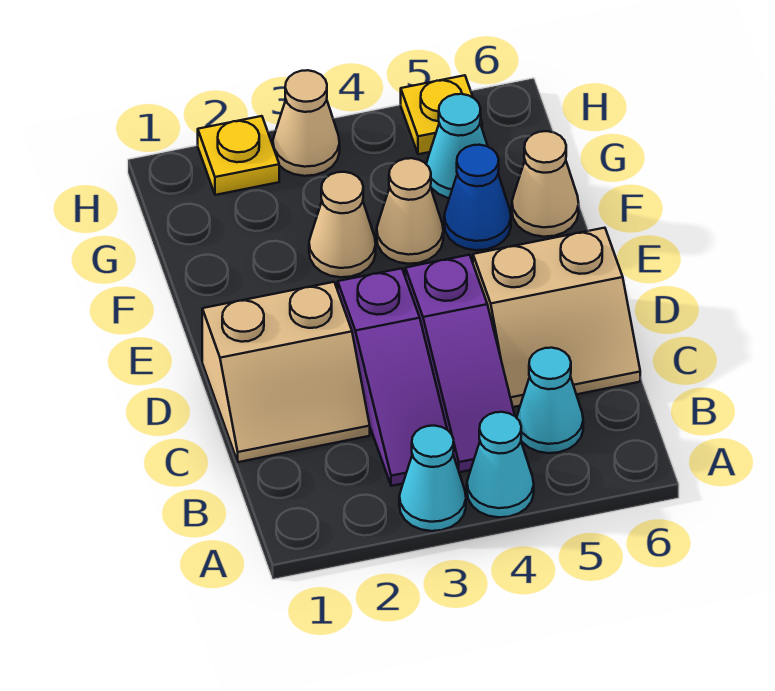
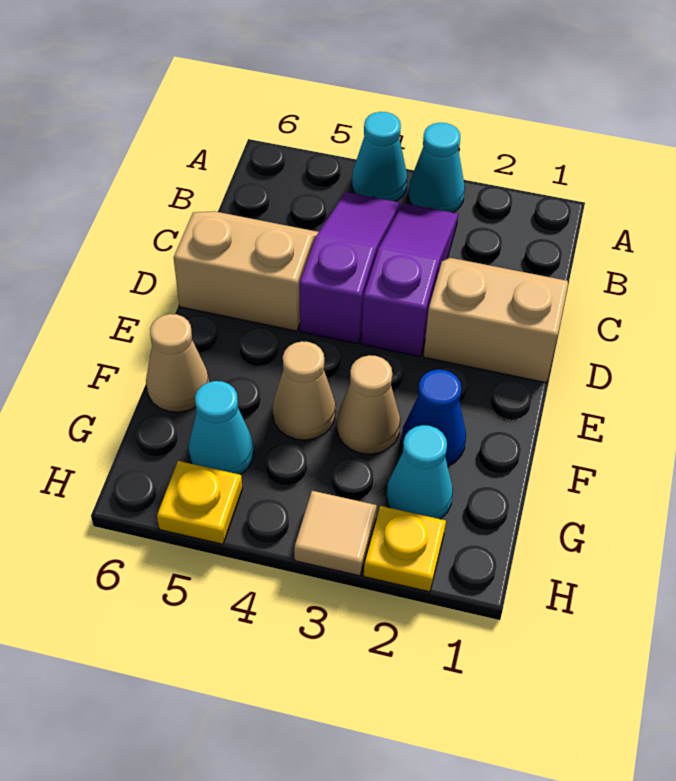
cyan 1x1 cone [517,348,583,453] -> cyan 1x1 cone moved to [387,425,453,519]
blue 1x1 cone [444,145,511,250] -> blue 1x1 cone moved to [402,370,466,466]
tan 1x1 cone [273,70,340,176] -> tan 1x1 tile [294,491,377,576]

